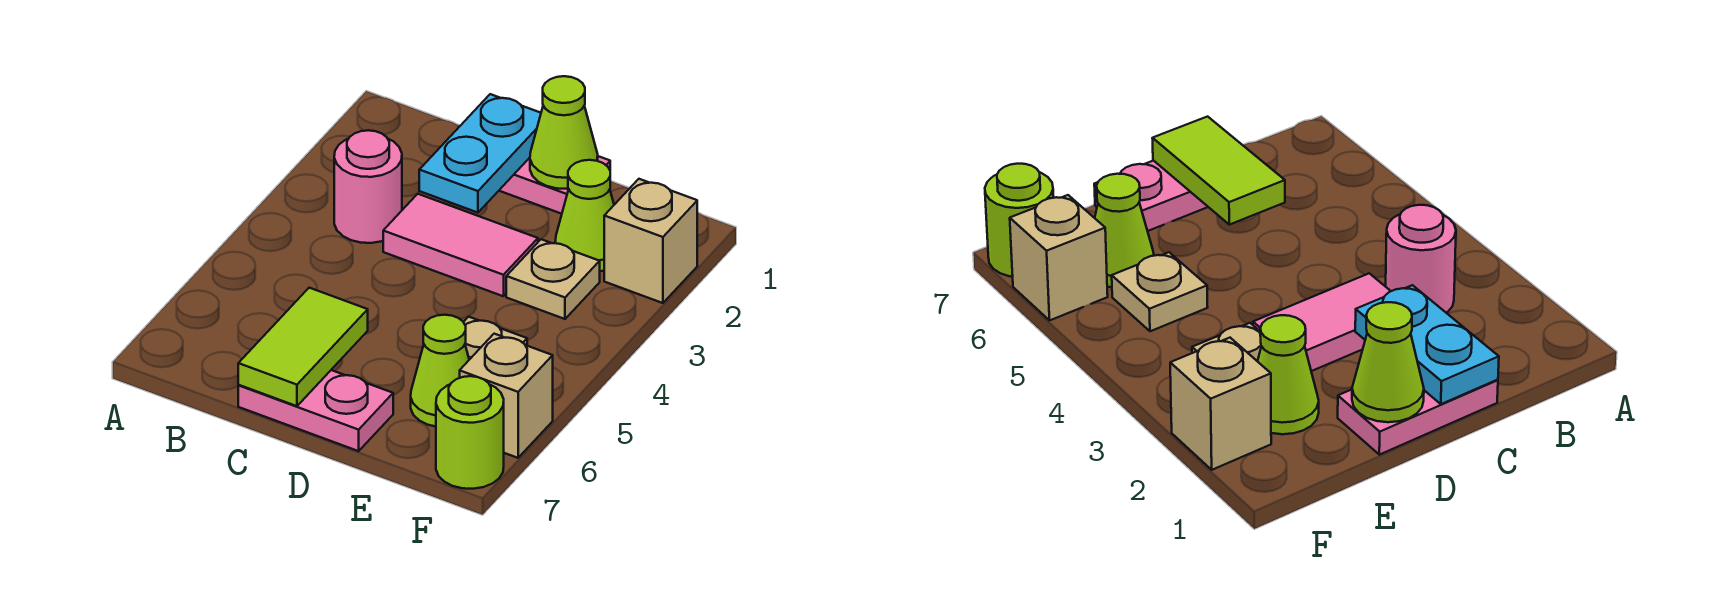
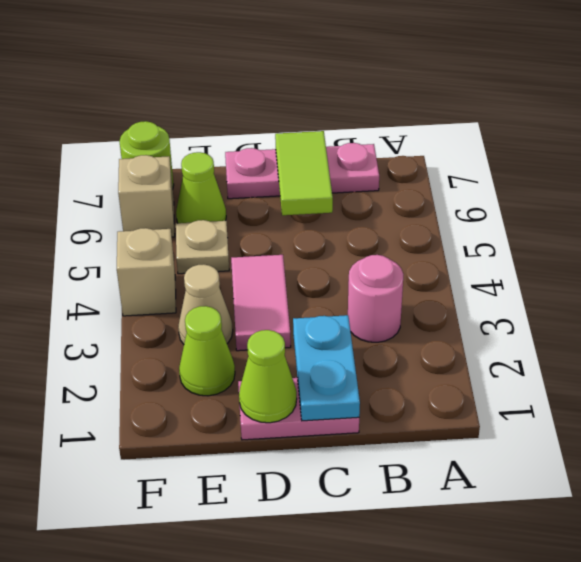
pink 1x2 tile [383,194,538,296] -> pink 1x2 tile turned to [231,255,291,351]
pink 1x2 plate [238,370,393,451] -> pink 1x3 plate [225,143,379,199]
tan 1x1 plate [506,239,600,319] -> tan 1x1 cone [178,264,233,344]
tan 1x1 brick [604,179,697,303] -> tan 1x1 brick moved to [117,228,176,316]

